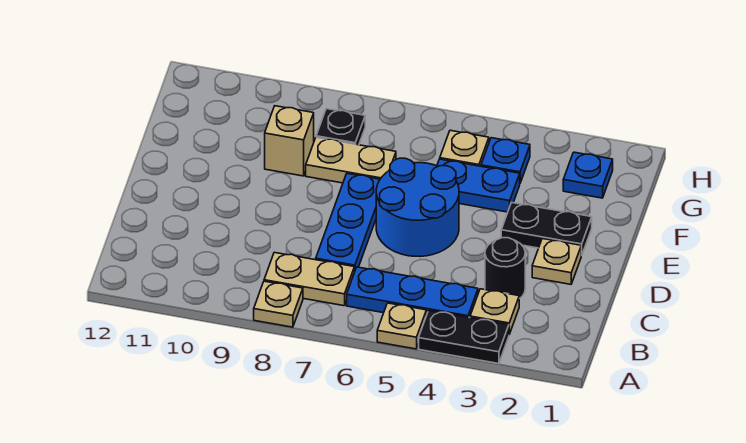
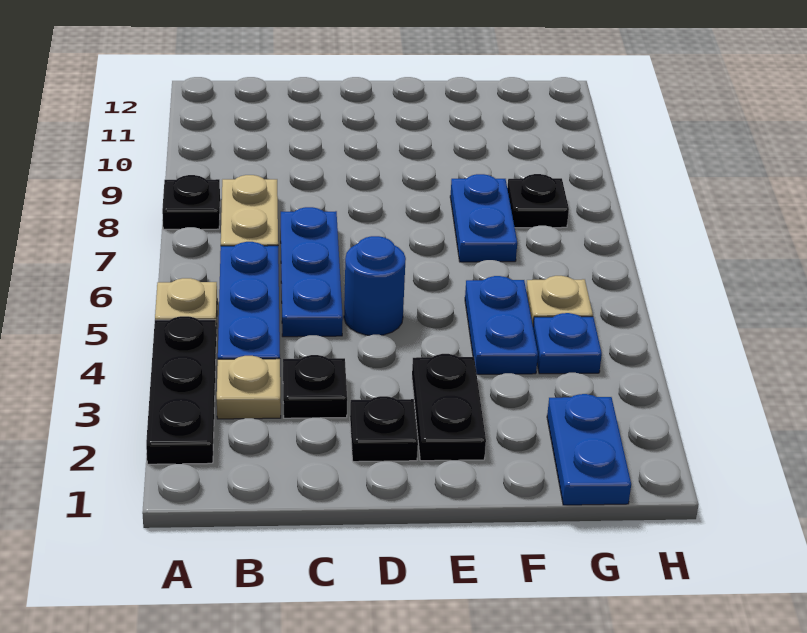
black 1x2 plate [419,310,509,364] -> black 1x3 plate [146,316,216,464]
tan 1x1 plate [254,281,303,327] -> black 1x1 plate [162,175,220,229]
black 1x1 round brick [485,238,525,299] -> black 1x1 plate [283,355,347,418]
blue 1x3 plate [316,174,380,272] -> blue 1x3 plate turned to [281,207,343,337]
tan 1x1 plate [532,239,582,284] -> black 1x1 plate [350,396,418,462]
blue 2x2 round brick [376,158,459,257] -> blue 1x1 round brick [344,236,406,335]
tan 1x2 plate [306,137,396,183] -> blue 1x2 plate [450,174,517,262]
tan 1x1 brick [265,106,314,176] -> none
blue 1x1 plate [563,152,613,198] -> blue 1x2 plate [547,394,631,505]

